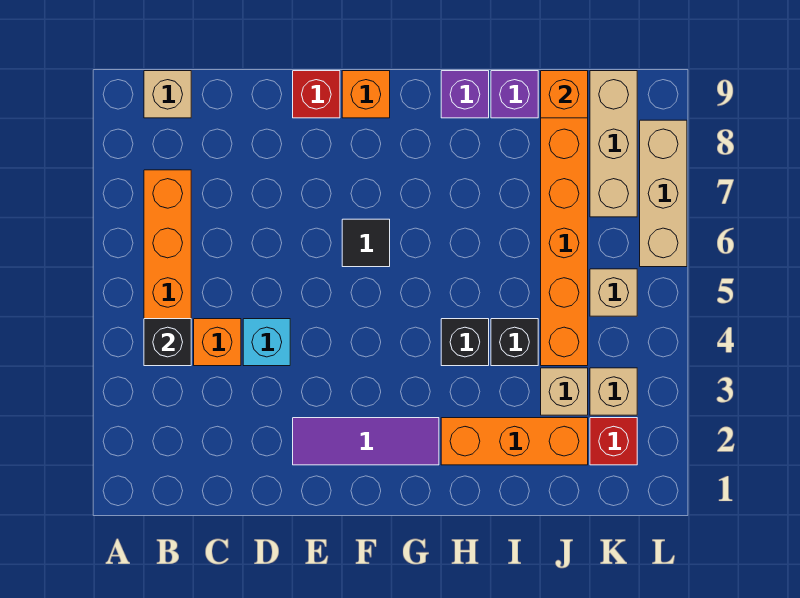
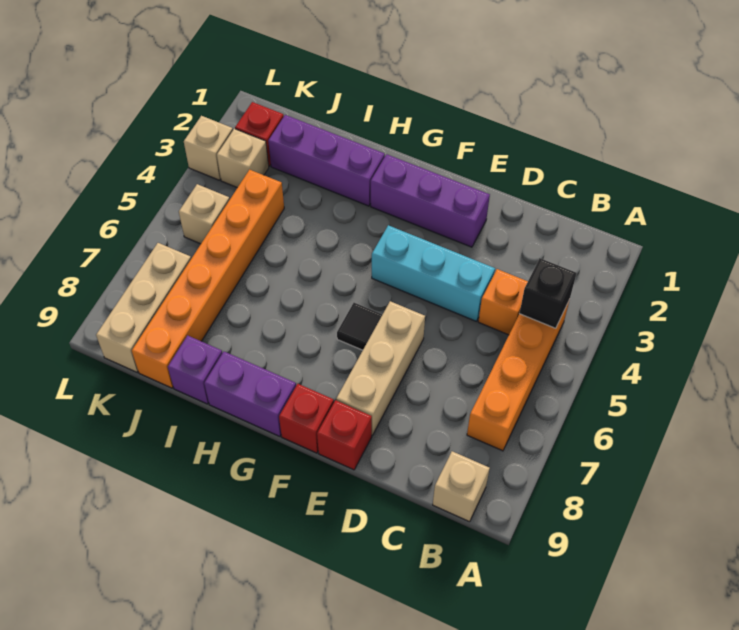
cyan 1x1 brick [243,319,290,366] -> cyan 1x3 brick [372,225,495,321]
purple 1x3 tile [293,418,439,465] -> purple 1x3 brick [371,154,490,247]
orange 1x1 brick [342,71,390,118] -> red 1x1 brick [279,384,334,453]
orange 1x3 brick [441,418,588,465] -> purple 1x3 brick [268,115,385,206]
black 1x1 brick [441,319,489,366] -> none
purple 1x1 brick [441,71,489,118] -> purple 1x2 brick [204,352,296,436]
black 1x1 brick [491,319,538,366] -> none
tan 1x1 brick [541,368,588,415] -> tan 1x1 brick moved to [184,116,233,180]
orange 1x1 brick [541,71,588,118] -> none
tan 1x3 brick [640,120,687,267] -> tan 1x3 brick moved to [336,301,425,435]

